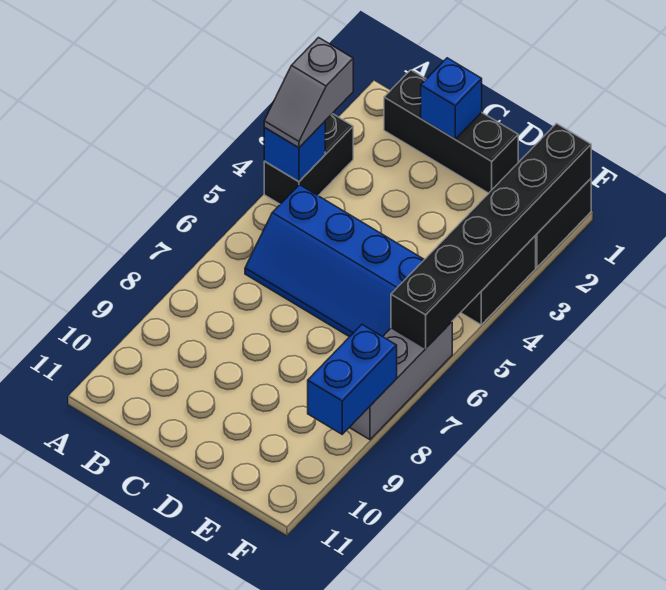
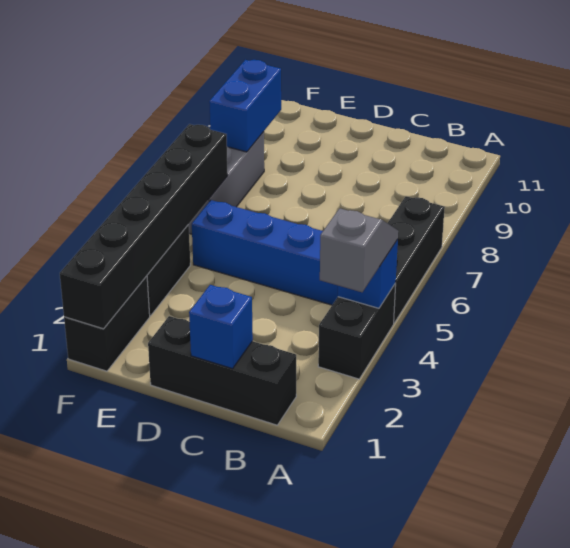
none -> black 1x3 brick [388,196,445,323]

